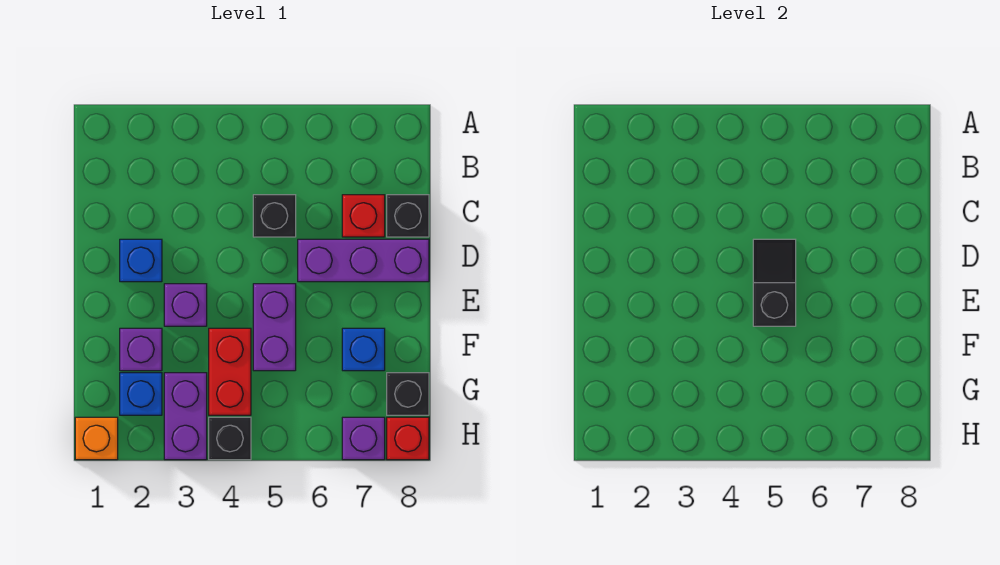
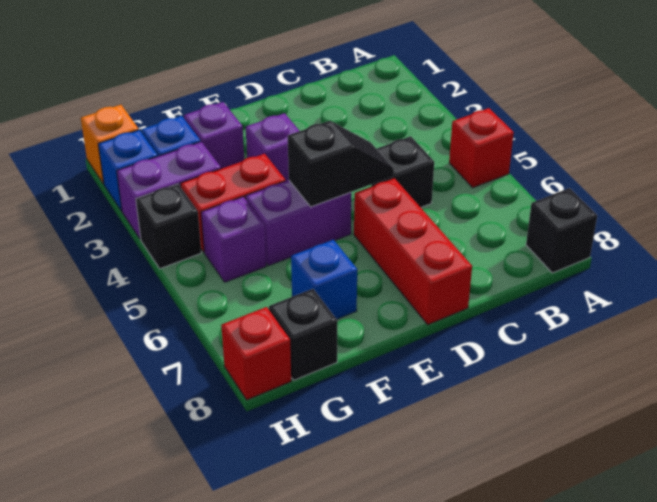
red 1x1 brick [342,195,385,237] -> red 1x1 brick moved to [449,108,514,188]
black 1x1 brick [387,195,429,237] -> black 1x1 brick moved to [526,188,597,273]
blue 1x1 brick [120,239,162,282] -> blue 1x1 brick moved to [98,130,158,211]
purple 1x3 brick [298,239,429,282] -> red 1x3 brick [354,178,472,325]
purple 1x1 brick [342,417,385,460] -> purple 1x1 brick moved to [201,197,266,282]

